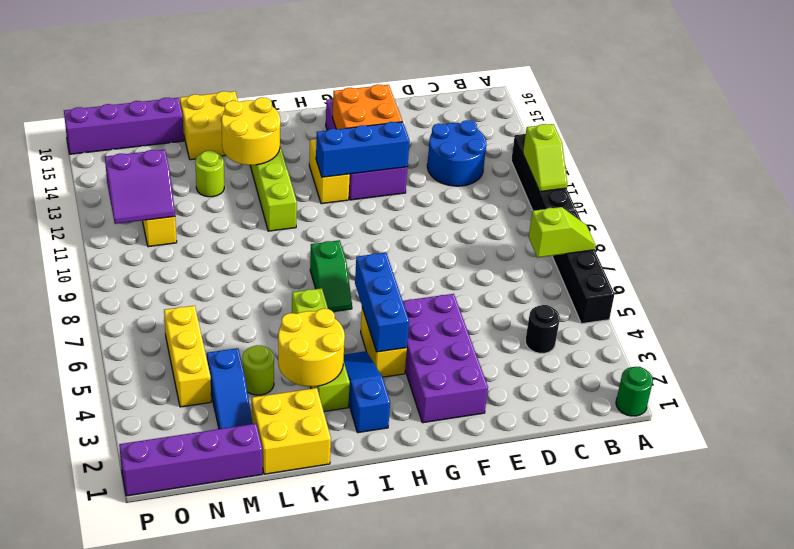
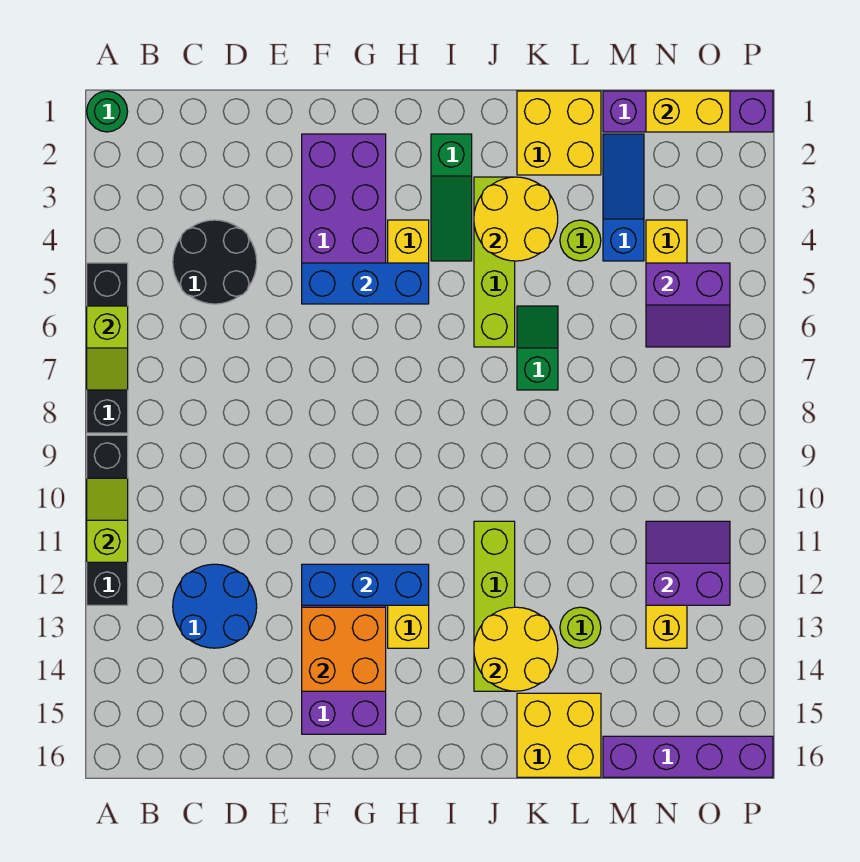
lime 1x2 slope [529,207,596,258] -> lime 1x2 slope turned to [87,306,128,390]
black 1x1 round brick [525,305,560,353] -> black 2x2 round brick [173,220,257,304]
blue 1x3 brick [355,253,409,352] -> blue 1x3 brick turned to [302,263,429,304]
blue 1x3 slope [343,351,390,433] -> green 1x3 slope [431,134,472,261]
green 1x2 slope [310,240,352,312] -> green 1x2 slope moved to [517,306,558,390]
none -> yellow 1x2 brick [646,91,730,132]
none -> purple 2x2 slope [646,263,730,347]

